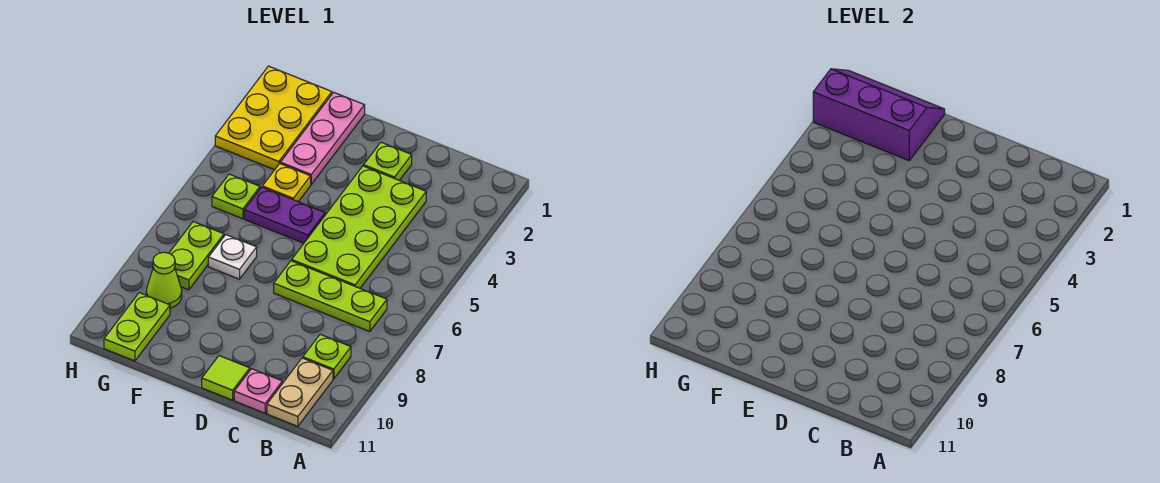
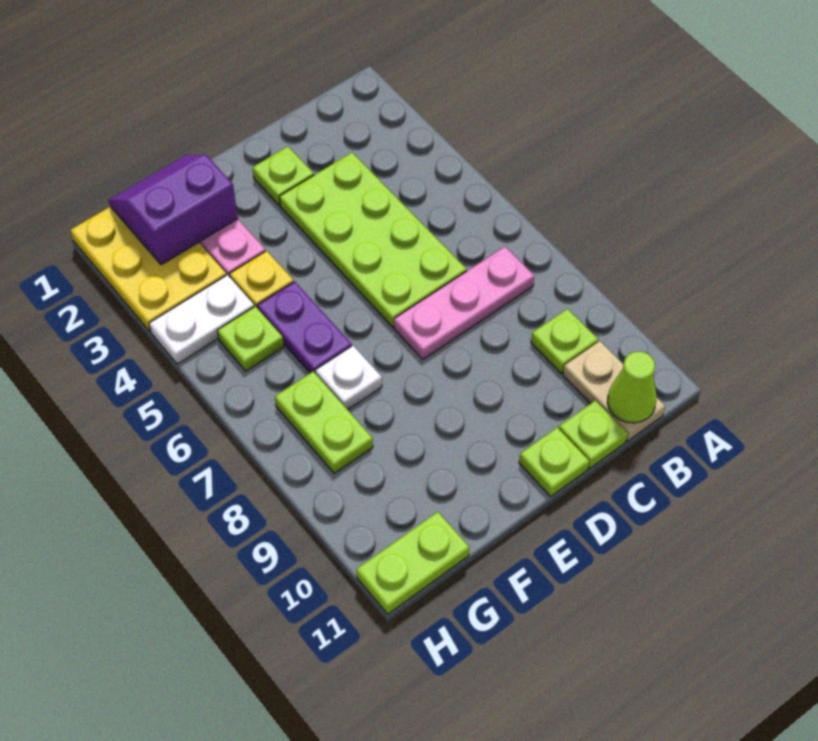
lime 1x3 plate [274,261,387,332] -> pink 1x3 plate [394,247,534,359]
pink 1x1 plate [234,369,282,413] -> lime 1x1 plate [559,401,628,469]
lime 1x1 tile [202,356,250,400] -> lime 1x1 plate [519,427,589,496]
purple 1x2 plate [244,187,325,243] -> purple 1x2 plate turned to [257,282,352,374]
purple 2x3 slope [813,69,945,161] -> purple 2x2 slope [109,155,238,265]
none -> white 1x2 plate [149,275,254,364]
lime 1x1 cone [146,252,182,308] -> lime 1x1 cone moved to [607,352,657,423]
lime 1x2 plate [104,293,170,361] -> lime 1x2 plate turned to [356,512,469,614]

